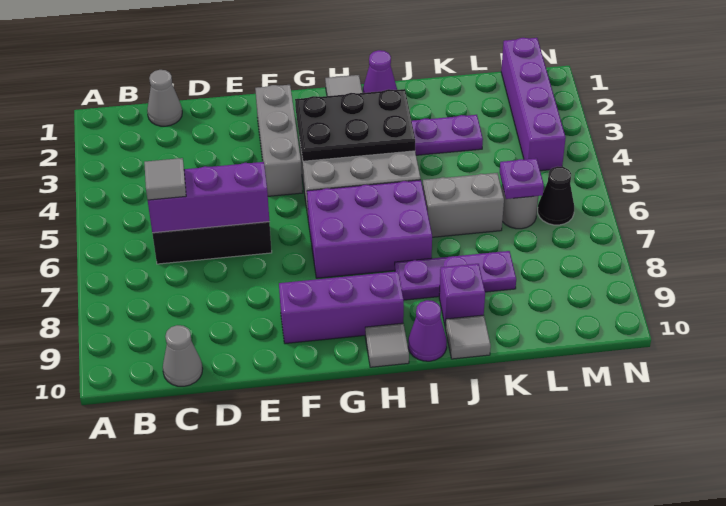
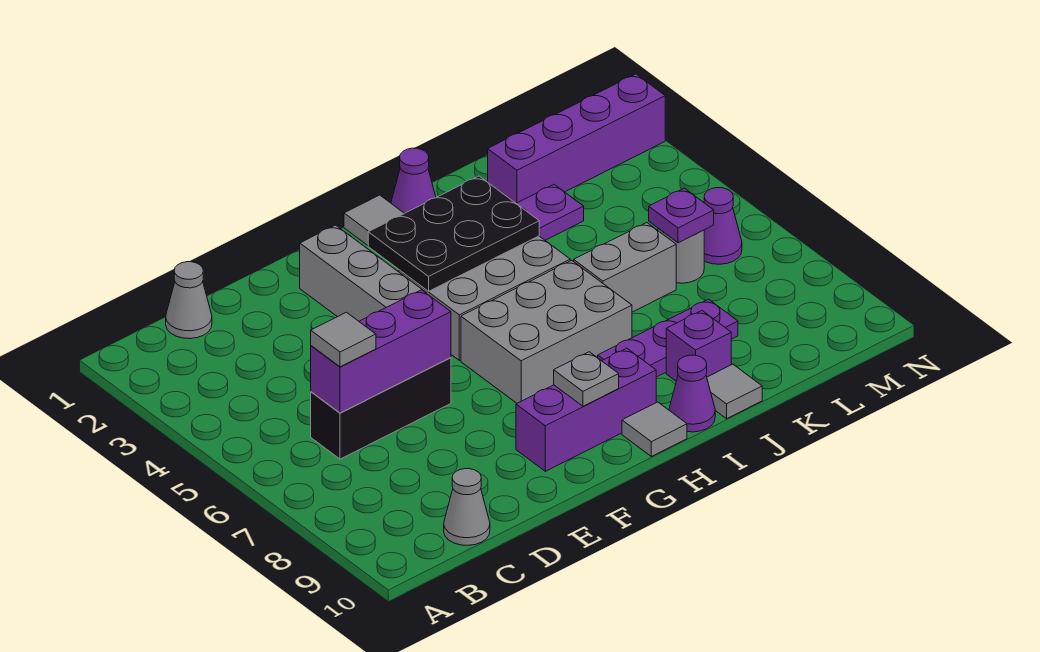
purple 2x3 brick [307,180,432,278] -> grey 2x3 brick [461,260,632,403]
none -> grey 1x1 plate [554,352,619,406]
purple 1x4 brick [501,38,566,171] -> purple 1x4 brick turned to [488,74,665,203]
black 1x1 cone [538,166,574,225] -> purple 1x1 cone [704,188,742,264]

